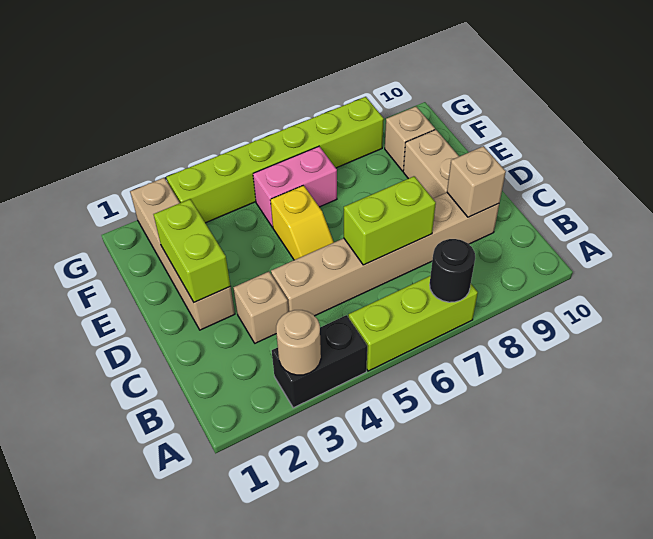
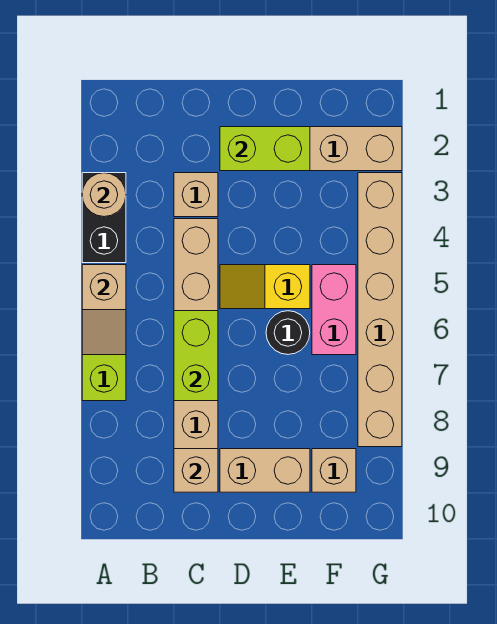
none -> tan 1x2 slope [82,265,126,355]
black 1x1 round brick [430,239,475,302] -> black 1x1 round brick moved to [266,311,310,354]
lime 1x6 brick [166,97,384,223] -> tan 1x6 brick [358,173,402,447]

